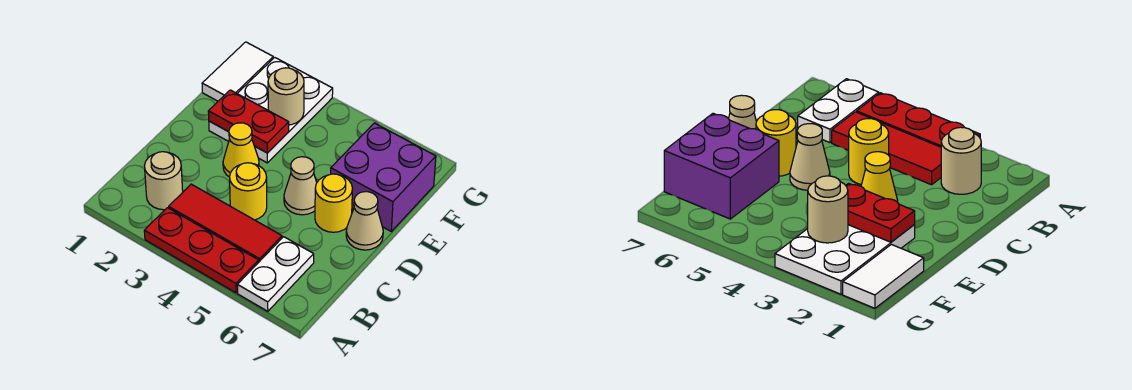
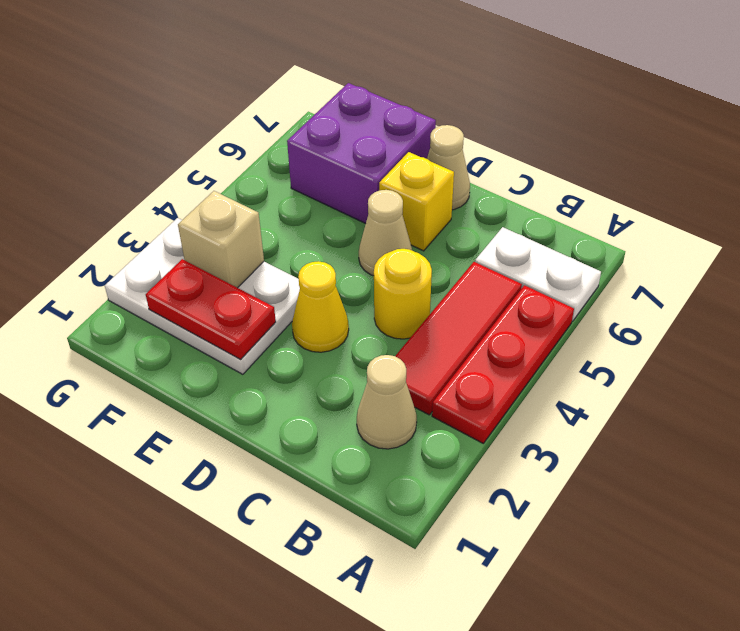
tan 1x1 round brick [145,152,183,210] -> tan 1x1 cone [357,355,417,449]
yellow 1x1 round brick [315,174,353,232] -> yellow 1x1 brick [379,152,454,251]
red 1x2 plate [208,90,289,153] -> red 1x2 plate turned to [146,259,276,360]
white 1x2 tile [202,42,273,101] -> none
tan 1x1 round brick [268,68,304,125] -> tan 1x1 brick [178,191,264,288]

